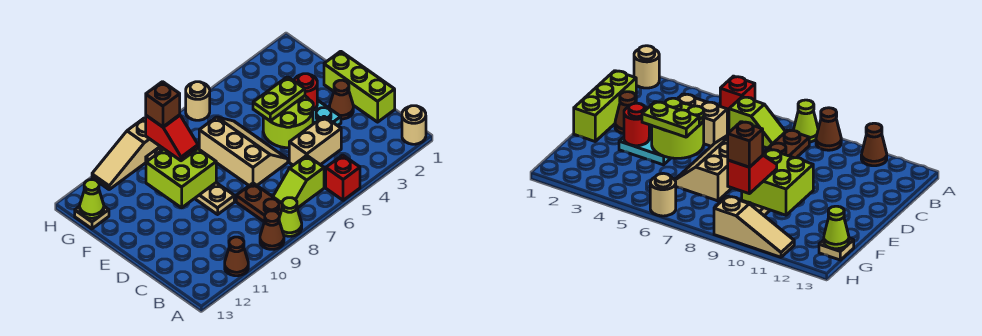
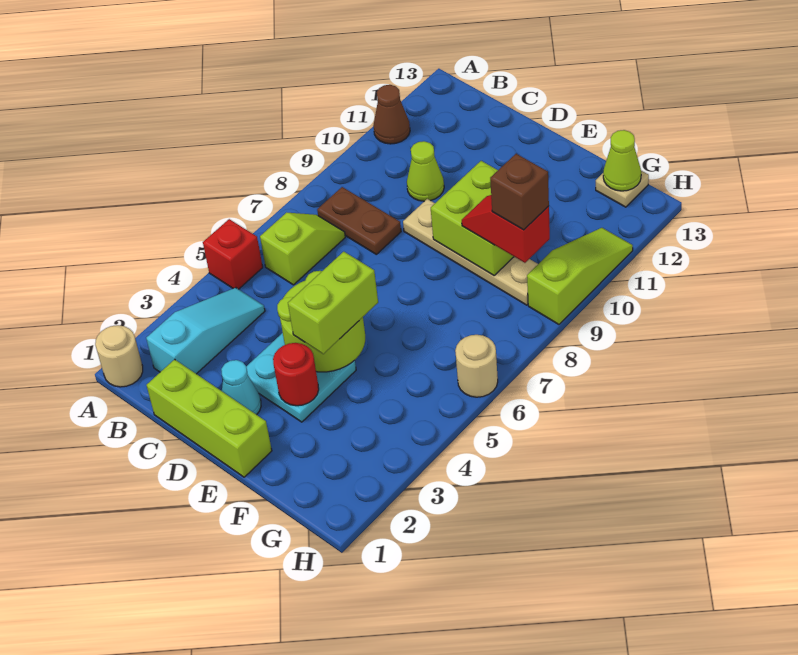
lime 1x1 cone [279,198,302,236] -> lime 1x1 cone moved to [407,141,444,201]
brown 1x1 cone [260,211,284,249] -> none
none -> cyan 1x3 slope [146,288,265,374]
tan 1x2 brick [289,117,341,165] -> none
brown 1x1 cone [329,80,353,119] -> cyan 1x1 cone [221,360,261,415]
tan 2x3 slope [199,117,288,186] -> none
lime 1x2 plate [253,77,305,121] -> lime 1x2 brick [288,252,378,354]
tan 1x3 slope [92,118,160,189] -> lime 1x3 slope [527,228,633,324]

